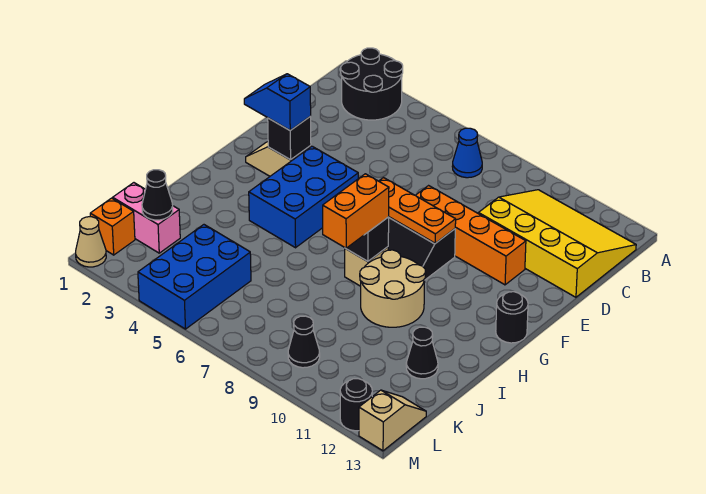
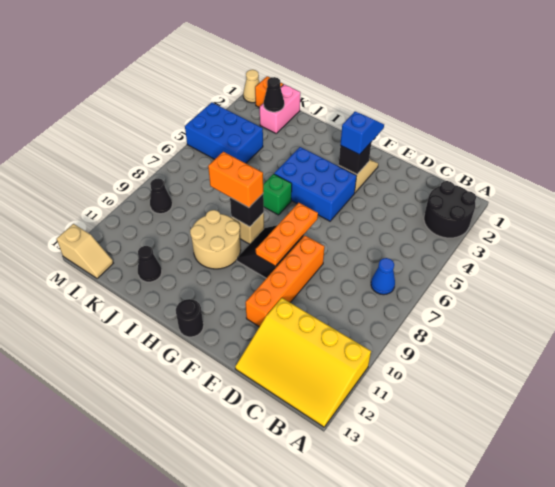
yellow 3x4 slope [478,190,636,297] -> yellow 3x4 slope turned to [235,298,371,427]
none -> green 1x1 brick [263,174,292,215]
black 1x1 round brick [340,379,372,431] -> none

